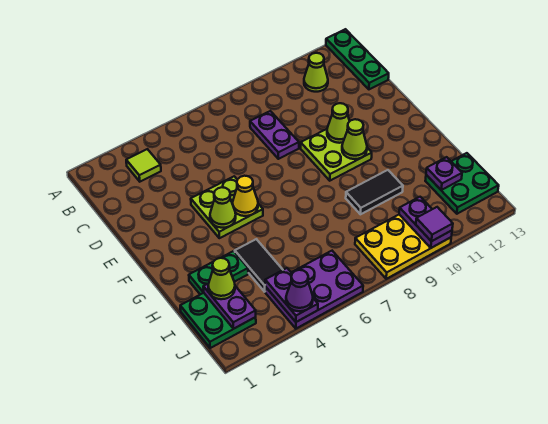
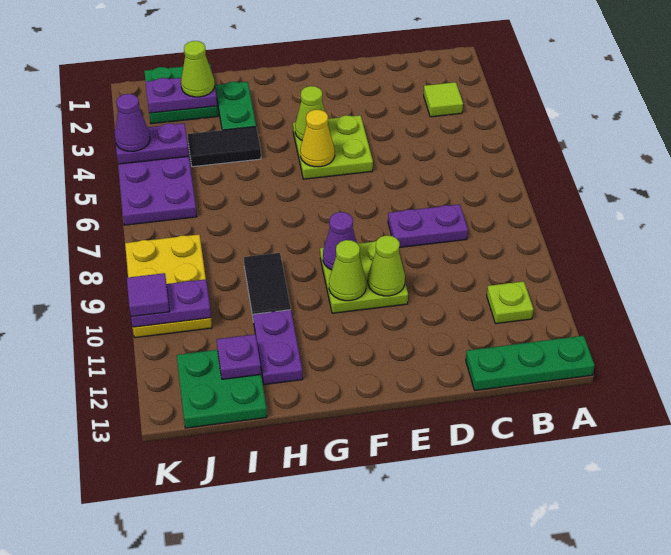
lime 1x1 cone [304,53,328,92] -> lime 1x1 plate [487,281,534,324]
none -> purple 1x1 cone [323,212,357,270]
none -> purple 1x2 plate [253,310,303,385]

